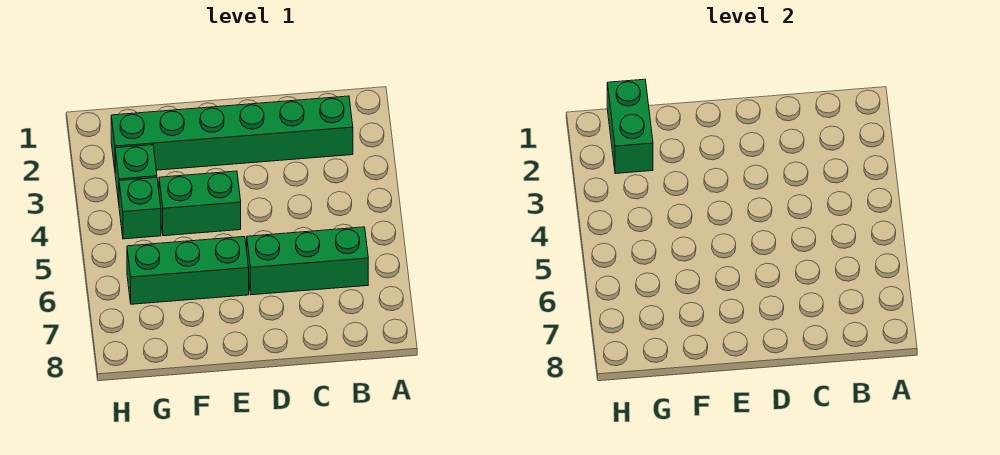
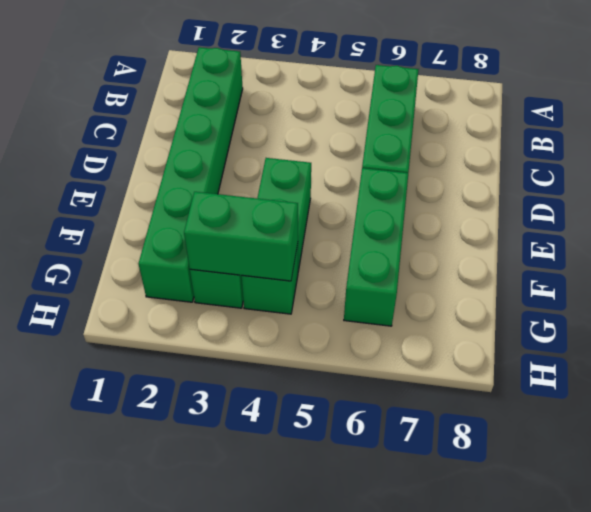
green 1x2 brick [607,79,653,174] -> green 1x2 brick moved to [184,192,298,281]

